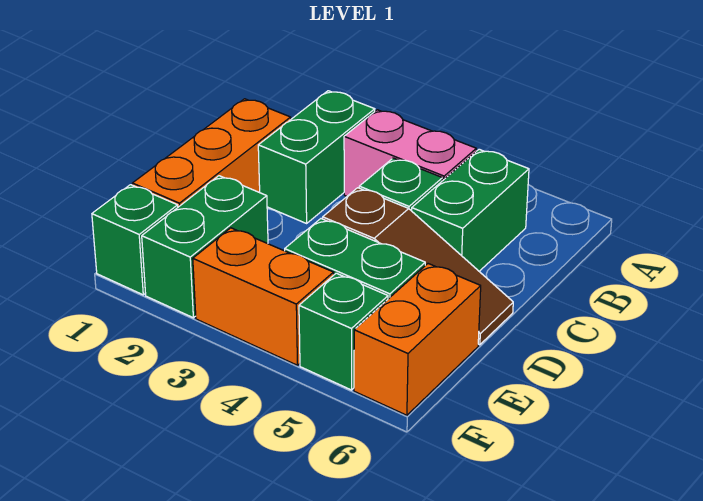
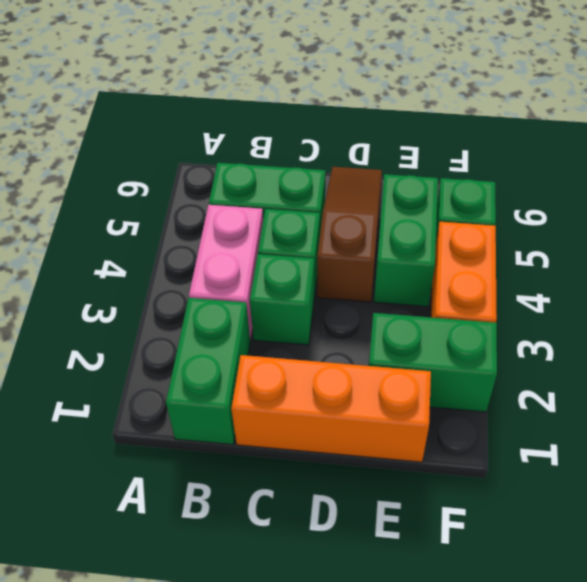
green 1x2 brick [258,91,375,223] -> green 1x2 brick turned to [166,298,250,445]
orange 1x2 brick [354,264,481,415] -> none
green 1x1 brick [92,185,178,295] -> green 1x1 brick moved to [250,254,314,345]

